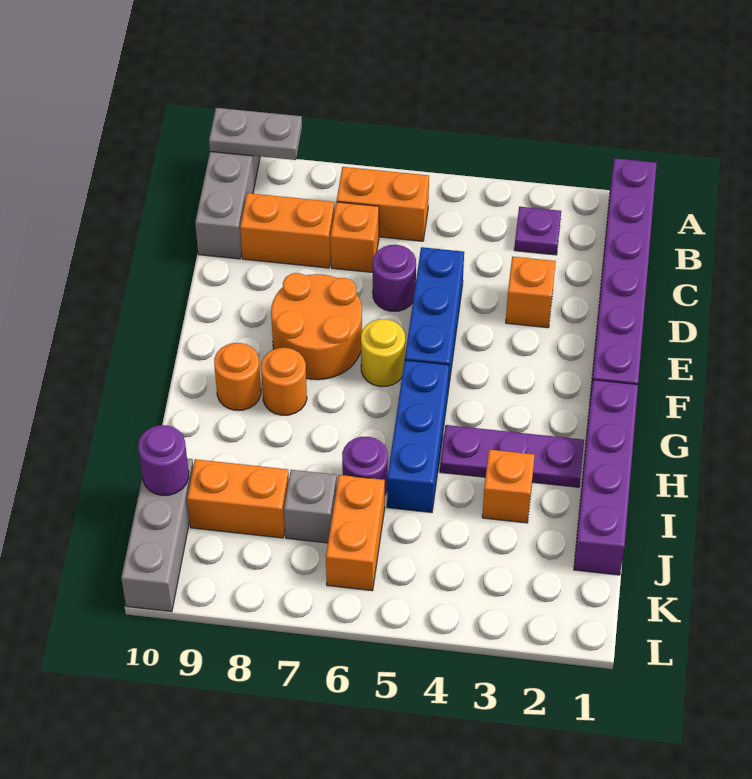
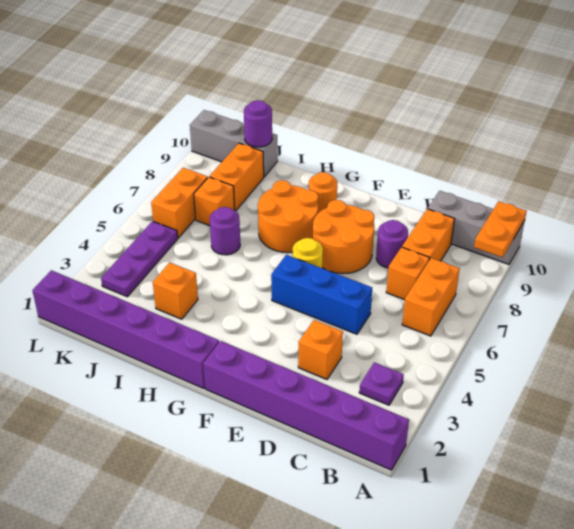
grey 1x2 plate [209,108,302,160] -> orange 1x2 plate [474,201,526,258]
purple 1x1 round brick [373,245,416,311] -> purple 1x1 round brick moved to [376,220,408,268]
purple 1x4 brick [574,380,638,575] -> purple 1x6 brick [32,270,219,389]
blue 1x3 brick [387,360,449,513] -> none
orange 1x1 round brick [261,348,307,415] -> orange 2x2 round brick [258,180,318,253]
purple 1x3 plate [440,425,584,487] -> purple 1x3 plate moved to [101,221,178,297]
orange 1x2 brick [326,475,385,591] -> orange 1x2 brick turned to [151,168,208,238]
grey 1x1 brick [284,470,337,543] -> orange 1x1 brick [194,177,235,226]

